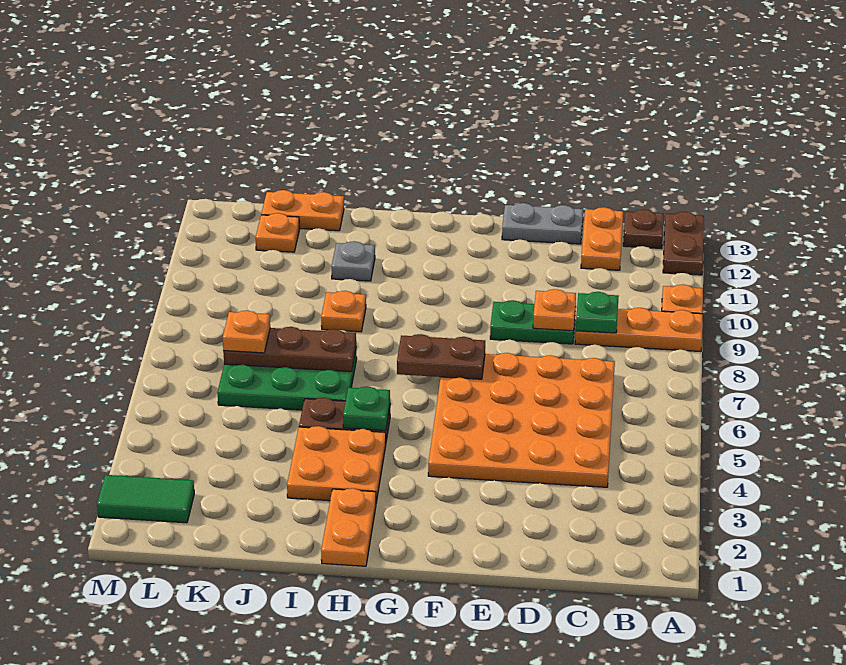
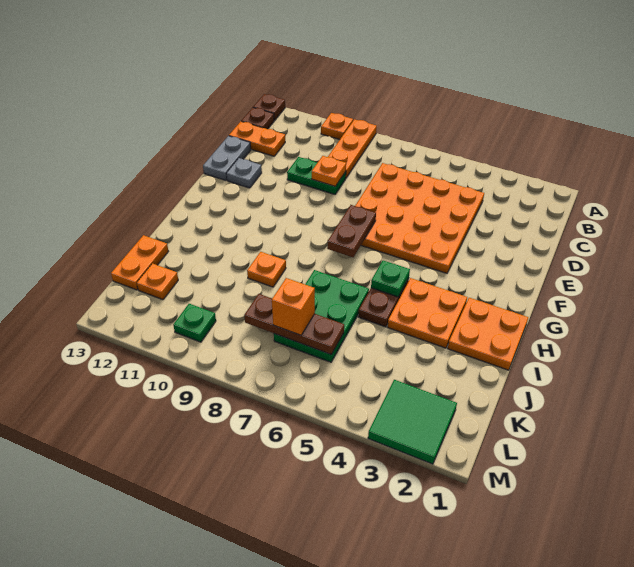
brown 1x2 plate [663,212,704,275] -> brown 1x1 plate [253,94,285,121]
green 1x1 plate [576,292,619,333] -> green 1x1 plate moved to [173,304,216,342]
green 1x2 plate [490,300,575,344] -> green 1x2 plate turned to [287,157,346,194]
orange 1x2 plate [321,488,376,566] -> orange 2x2 plate [448,298,528,370]
brown 1x3 plate [223,327,356,372] -> brown 1x3 plate turned to [244,294,344,354]
grey 1x1 plate [331,241,375,281] -> grey 1x1 plate moved to [226,158,262,188]
orange 1x1 plate [223,310,270,353] -> orange 1x1 brick [272,278,315,335]
green 1x2 tile [97,475,194,523] -> green 2x2 tile [368,380,457,464]

